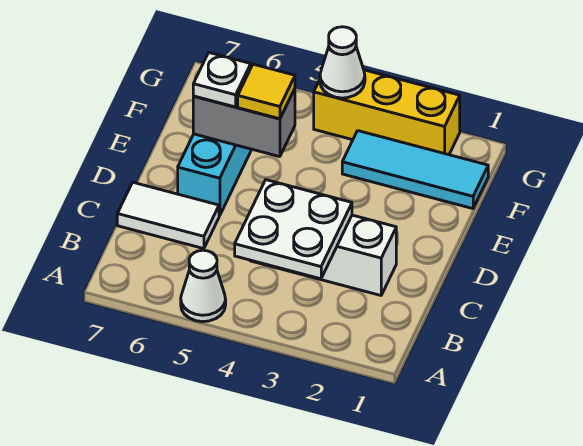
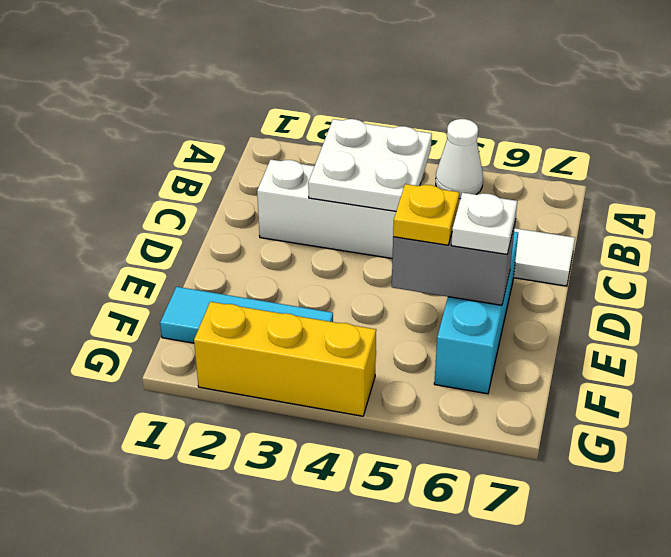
yellow 1x1 tile [238,64,295,119] -> yellow 1x1 plate [393,184,459,245]
white 1x1 cone [320,27,365,98] -> none

